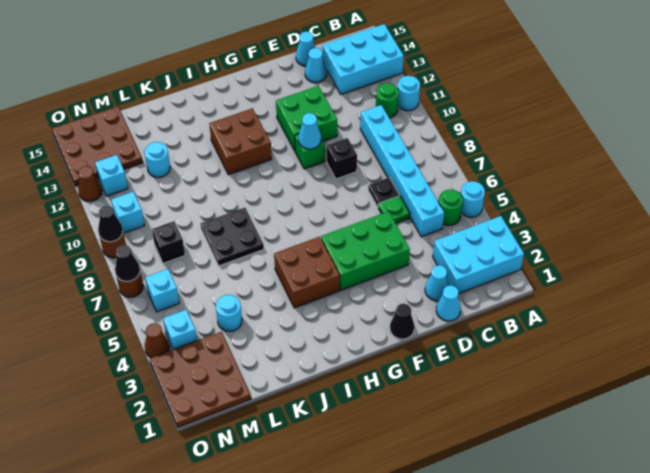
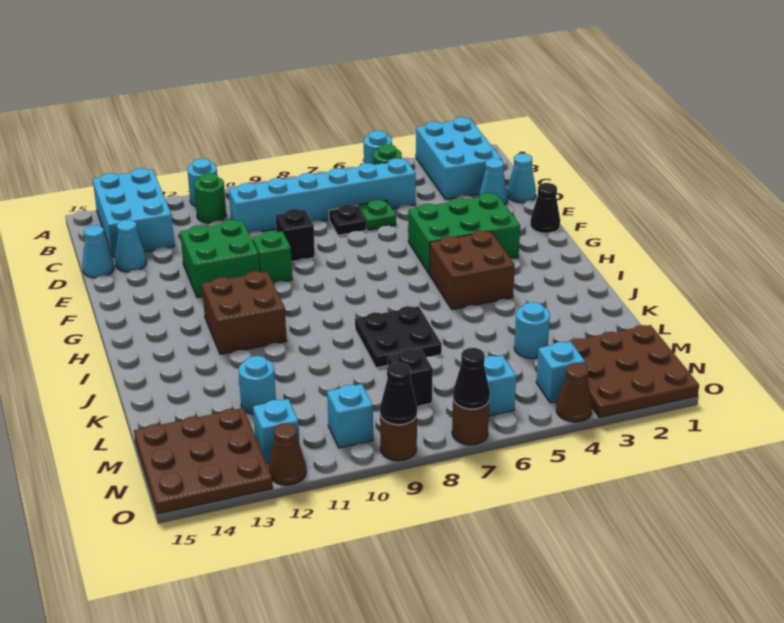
green 2x3 brick [321,211,410,290] -> green 2x3 brick turned to [408,193,520,273]
cyan 1x1 cone [298,113,321,149] -> none

